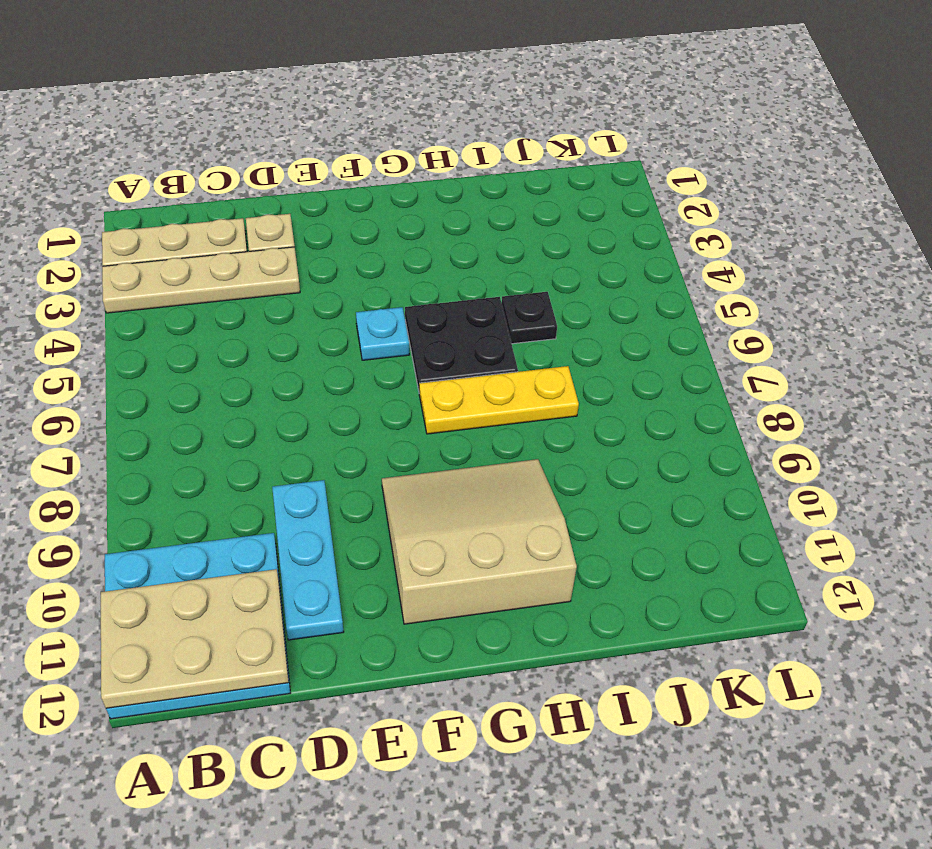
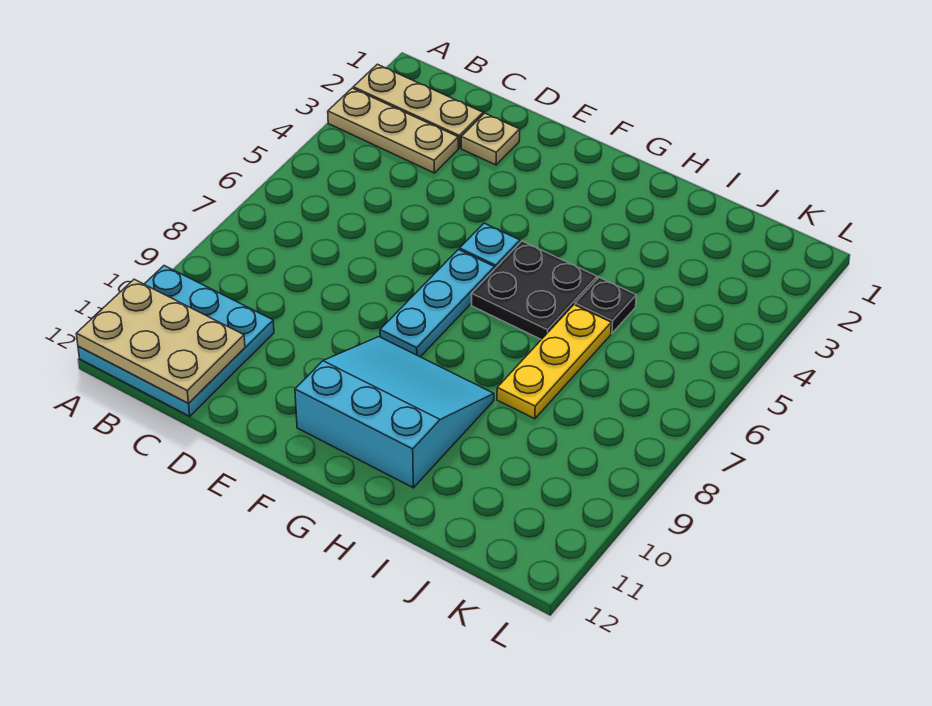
tan 1x4 plate [102,247,300,313] -> tan 1x3 plate [328,88,458,173]
cyan 1x3 plate [272,480,344,640] -> cyan 1x3 plate moved to [380,250,495,357]
tan 3x3 slope [382,459,577,624] -> cyan 3x3 slope [295,337,494,488]
yellow 1x3 plate [419,366,579,434] -> yellow 1x3 plate turned to [497,305,611,419]

